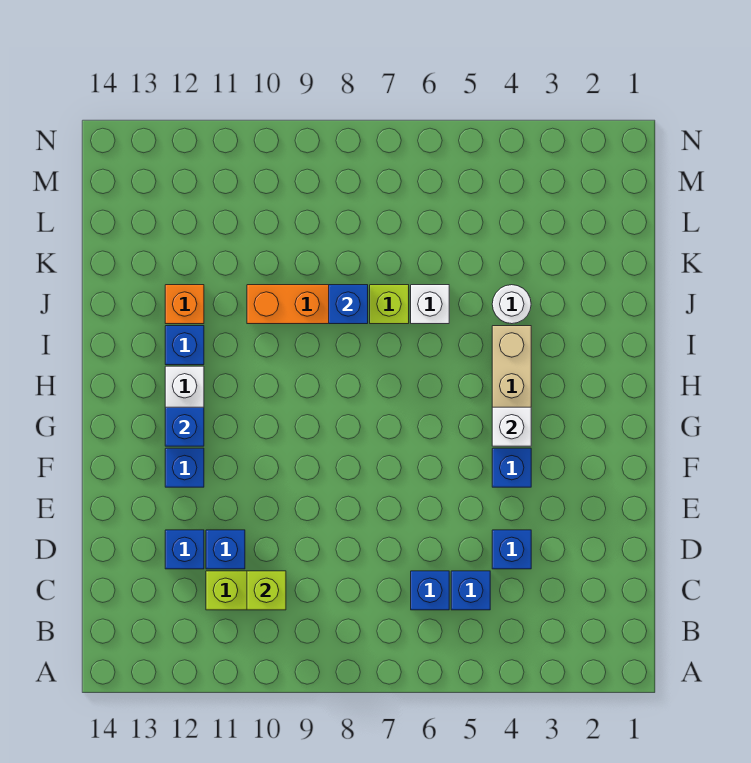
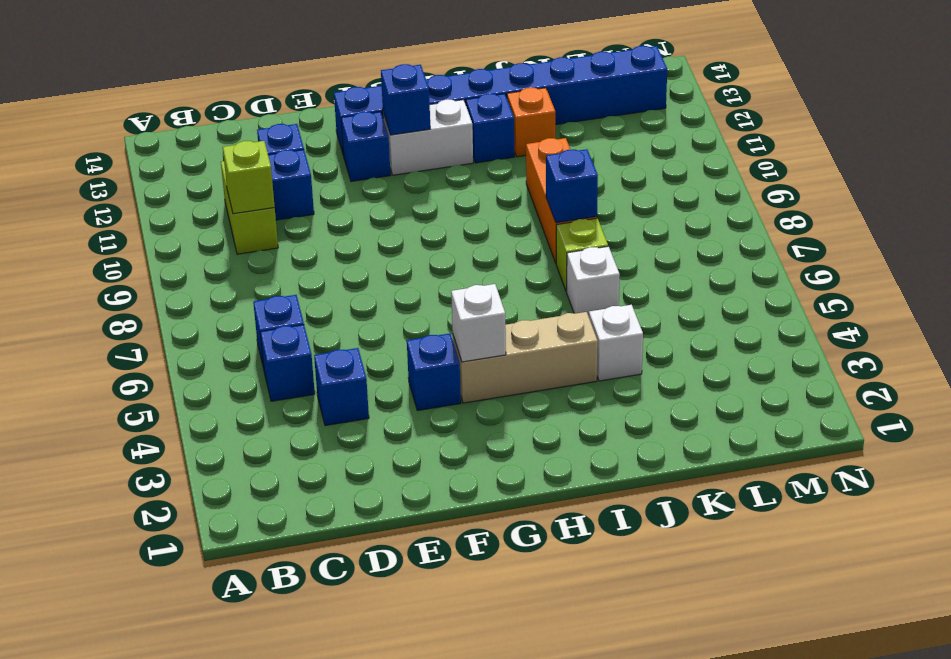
none -> blue 1x8 brick [334,46,667,156]
white 1x1 round brick [492,285,531,324] -> white 1x1 brick [589,305,643,381]

